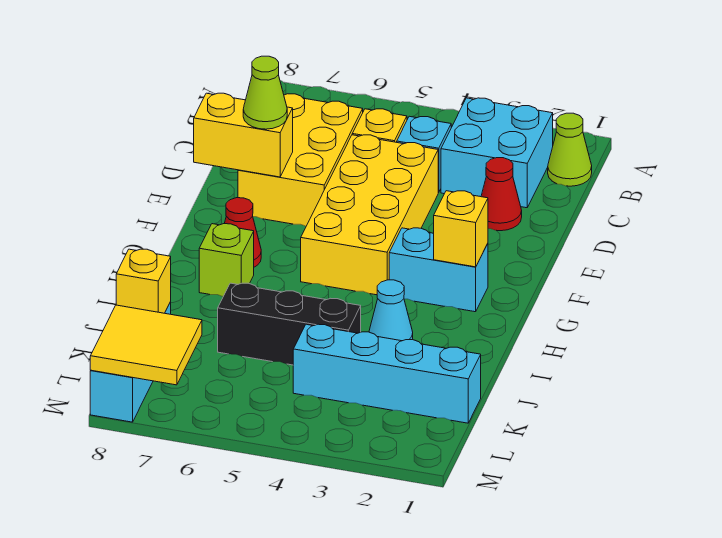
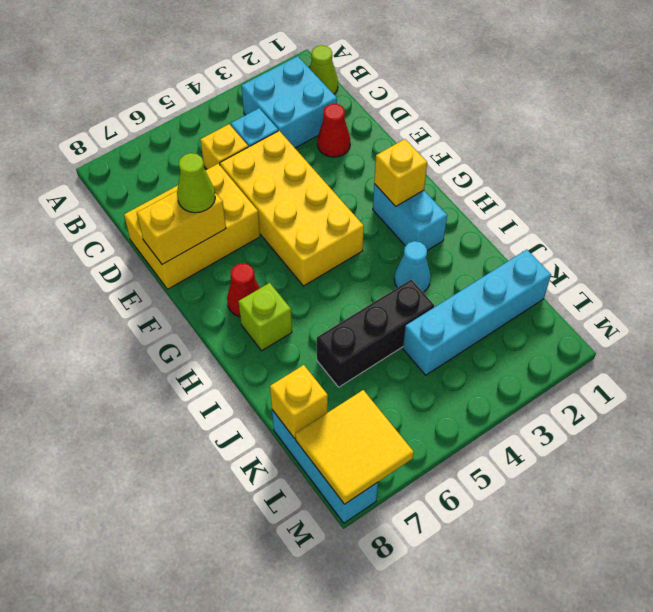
yellow 2x3 brick [238,94,363,226] -> yellow 2x3 brick turned to [124,164,260,289]
cyan 1x2 brick [389,228,488,312] -> cyan 1x2 brick turned to [373,184,447,250]

